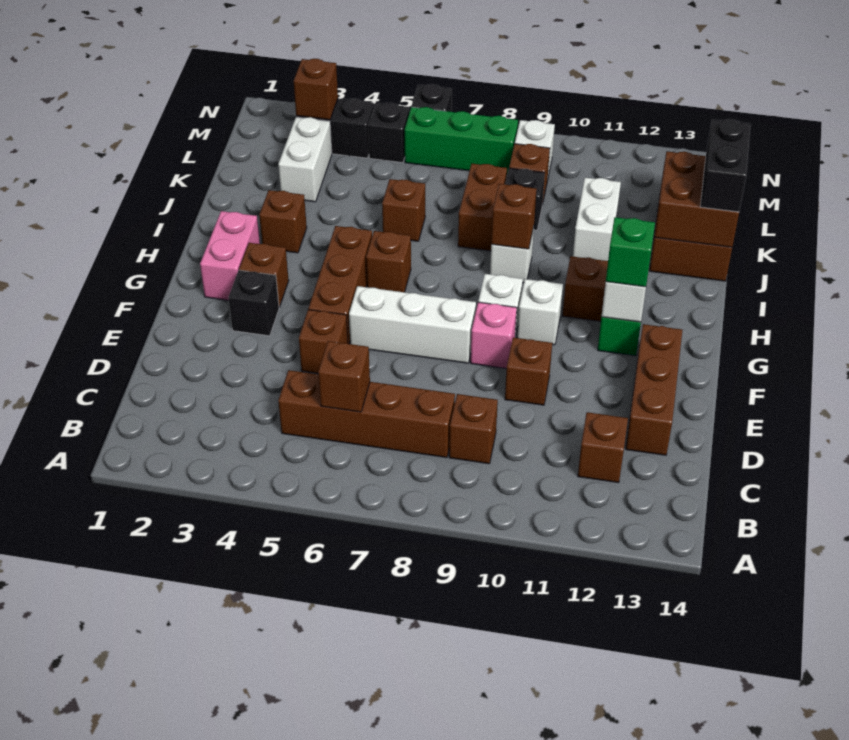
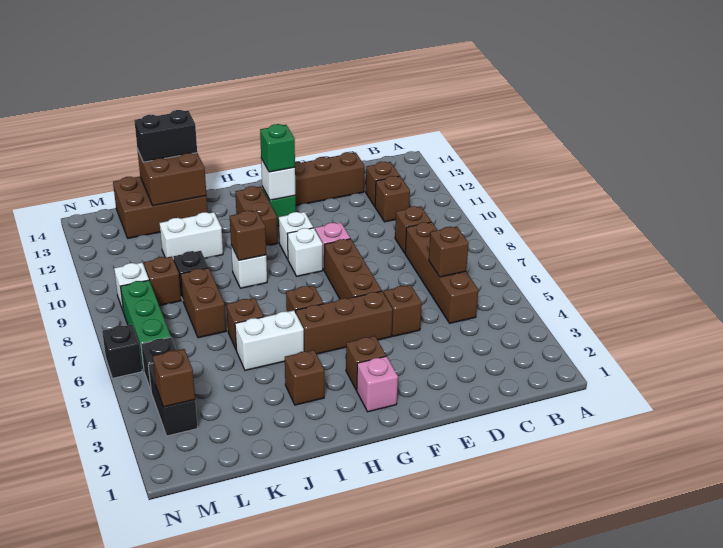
brown 1x1 brick [505,337,552,405] -> brown 1x1 brick moved to [375,176,410,222]
black 1x1 brick [228,270,279,336] -> none
white 1x3 brick [349,286,476,363] -> brown 1x3 brick [324,239,382,299]
pink 1x2 brick [200,211,260,300] -> pink 1x1 brick [357,356,398,412]
brown 1x2 brick [458,164,507,251] -> brown 1x2 brick turned to [181,268,226,338]
white 1x2 brick [278,117,332,202] -> white 1x2 brick moved to [235,310,304,370]

